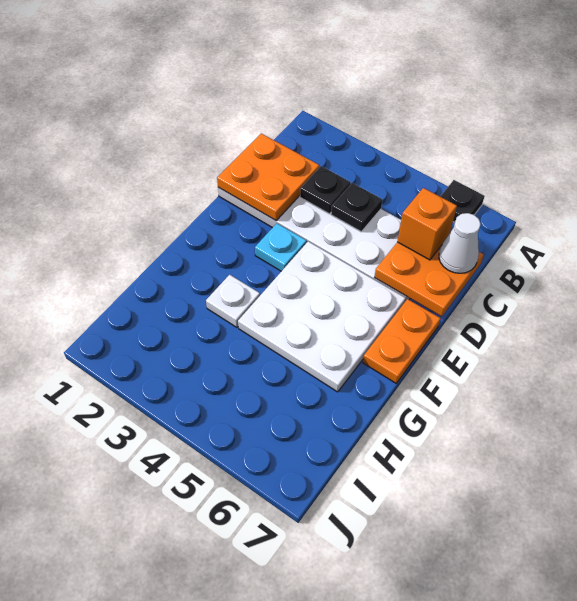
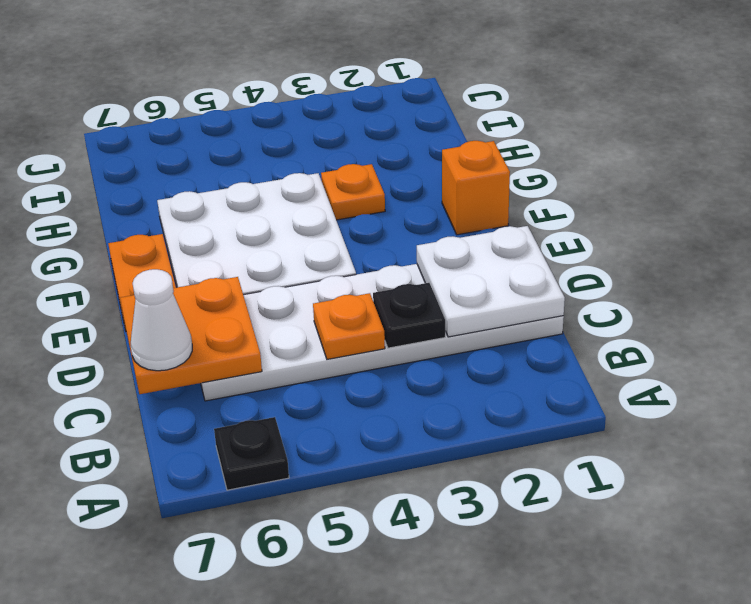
orange 2x2 plate [217,133,319,220] -> white 2x2 plate [417,226,565,337]
black 1x1 plate [331,183,382,232] -> orange 1x1 plate [313,293,385,359]
orange 1x1 brick [397,188,457,260] -> orange 1x1 brick moved to [442,141,510,235]
cyan 1x1 plate [255,223,307,271] -> none
white 1x1 plate [206,275,260,327] -> orange 1x1 plate [321,164,385,220]

